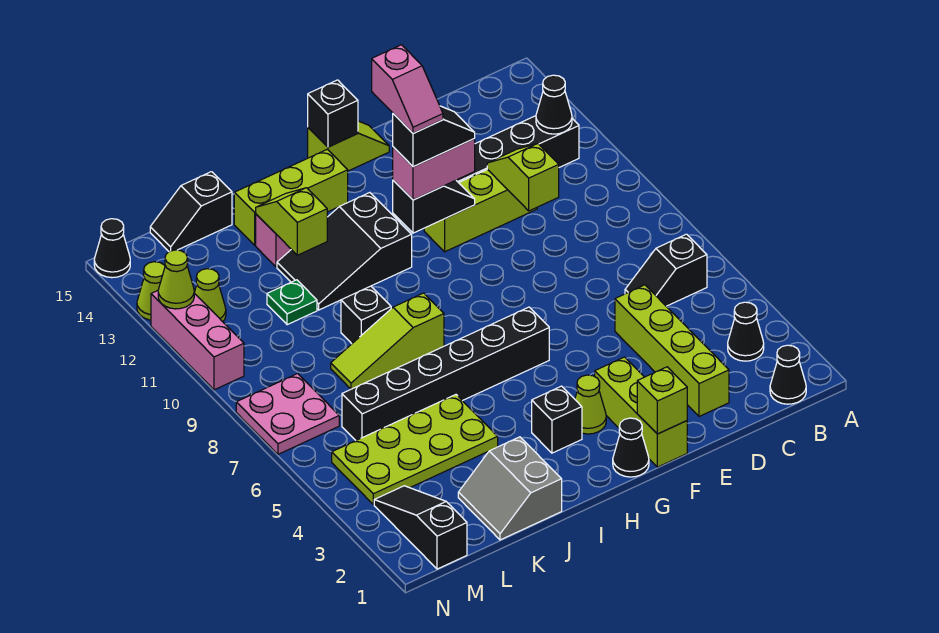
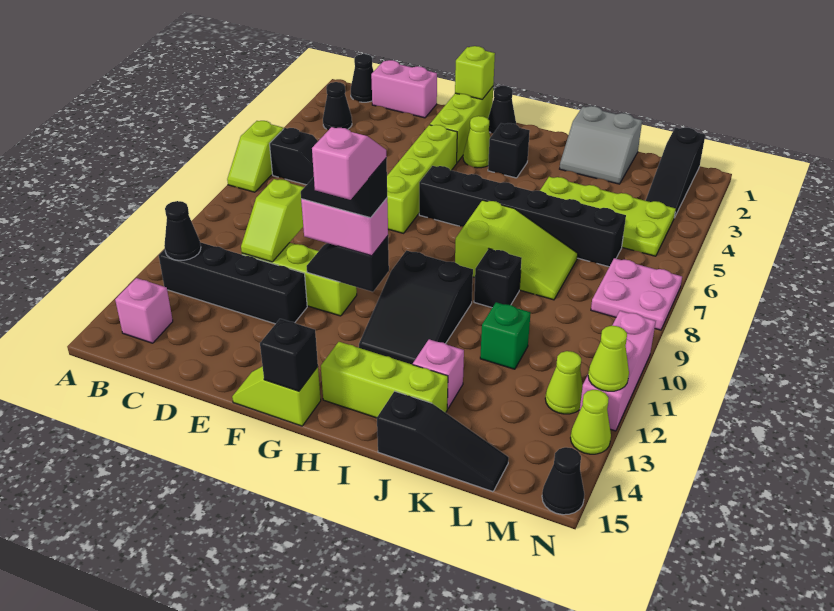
none -> pink 1x1 brick [115,278,173,343]
none -> pink 1x2 brick [371,60,437,118]
lime 1x4 brick [615,285,729,416] -> lime 1x4 brick moved to [387,125,457,233]
black 2x3 slope [277,193,412,310] -> black 2x3 slope turned to [359,251,473,365]
lime 1x3 slope [331,293,444,389] -> lime 2x3 slope [455,200,578,300]
grey 2x2 slope [458,437,562,540] -> grey 2x2 slope turned to [560,106,642,184]
lime 1x2 slope [256,188,327,255] -> lime 1x2 slope moved to [227,121,284,192]
green 1x1 plate [267,280,317,325] -> green 1x1 brick [480,302,531,369]
black 1x2 slope [150,172,232,252] -> black 1x3 slope [377,391,509,492]

